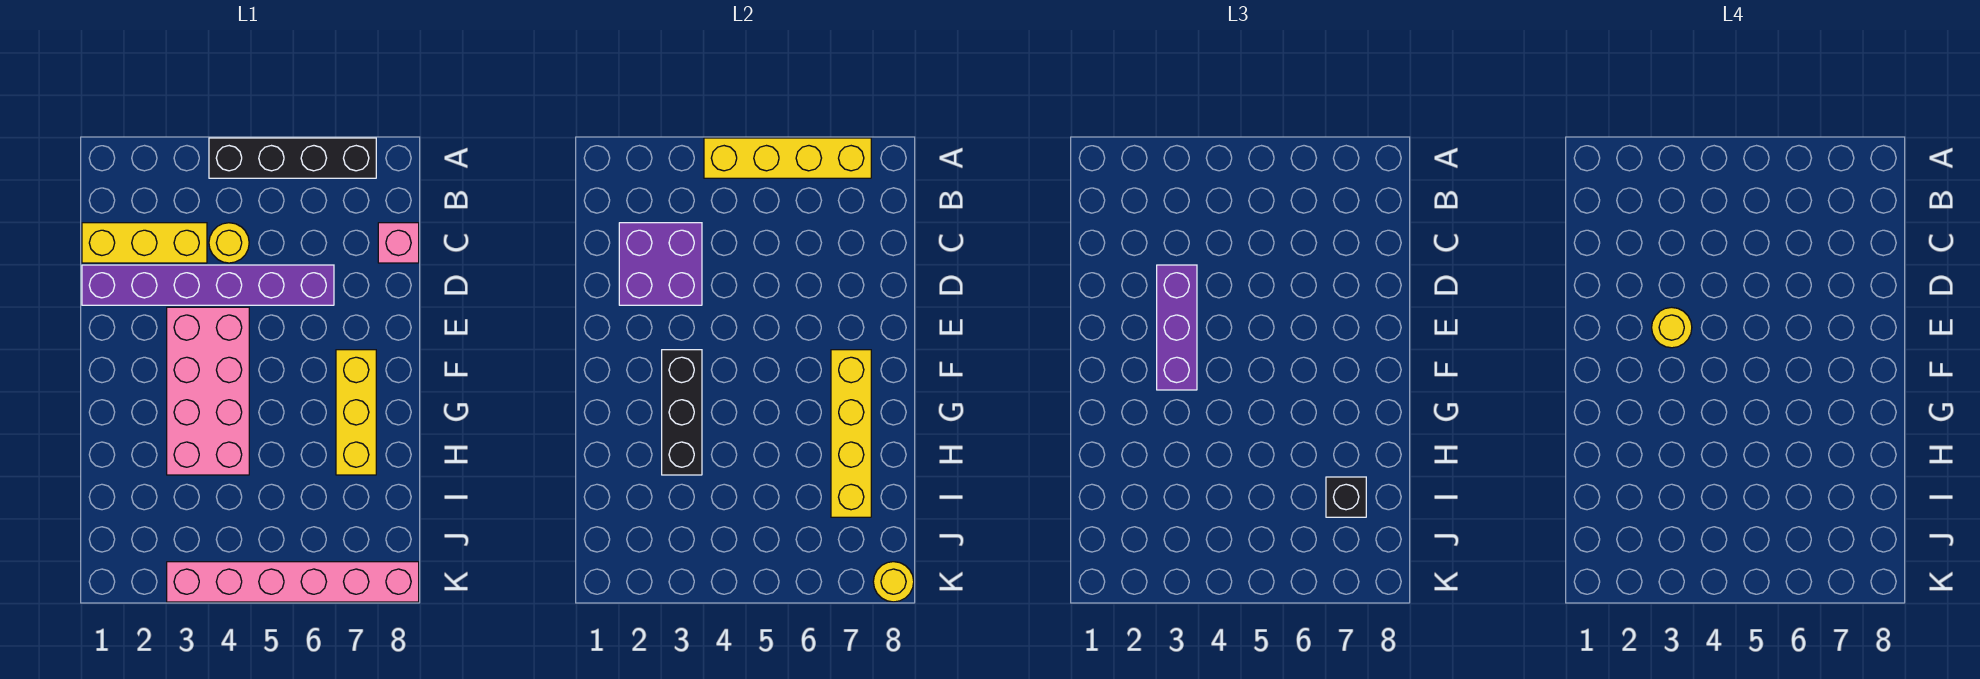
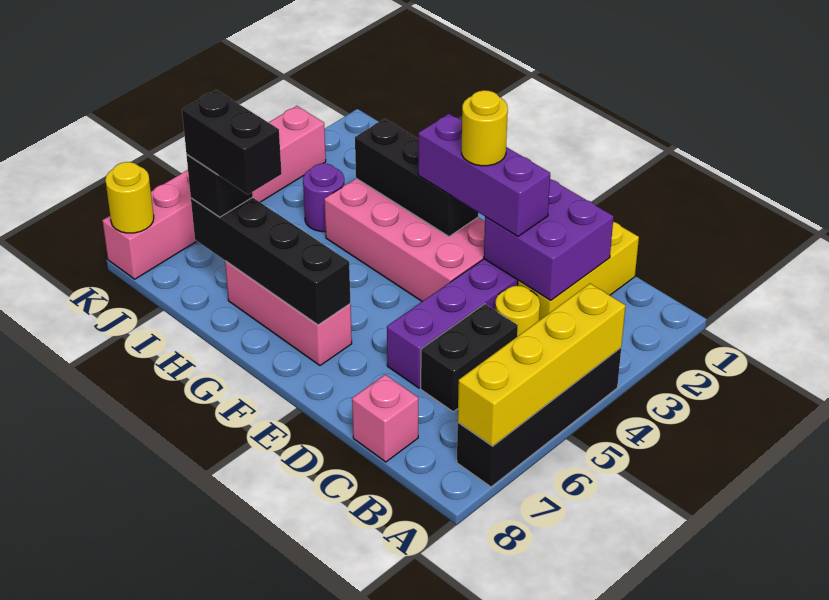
none -> black 1x2 brick [421,304,518,412]
yellow 1x3 brick [336,350,376,475] -> pink 1x3 brick [225,261,352,365]
yellow 1x4 brick [831,350,871,517] -> black 1x4 brick [191,197,350,325]
none -> black 1x2 brick [182,90,282,194]
none -> purple 1x1 round brick [303,163,344,232]

